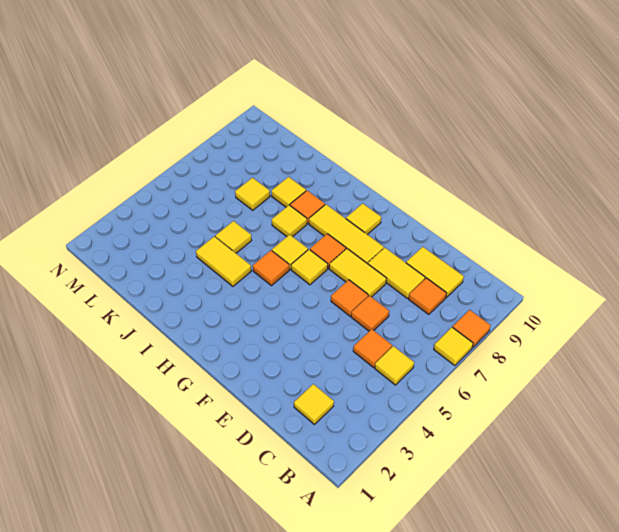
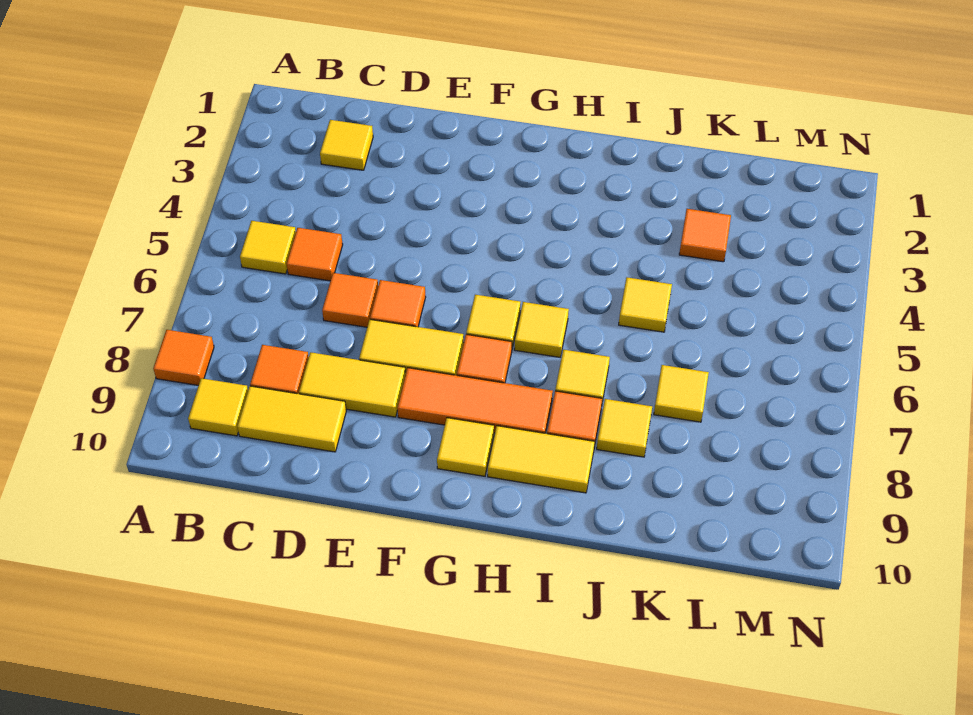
yellow 1x1 tile [434,327,473,366] -> yellow 1x1 tile moved to [188,378,248,436]
yellow 1x3 tile [309,204,384,264] -> orange 1x3 tile [397,368,553,433]
orange 1x1 tile [253,250,289,286] -> orange 1x1 tile moved to [679,209,731,262]
yellow 1x2 tile [196,236,251,286] -> yellow 1x2 tile moved to [488,426,595,493]

